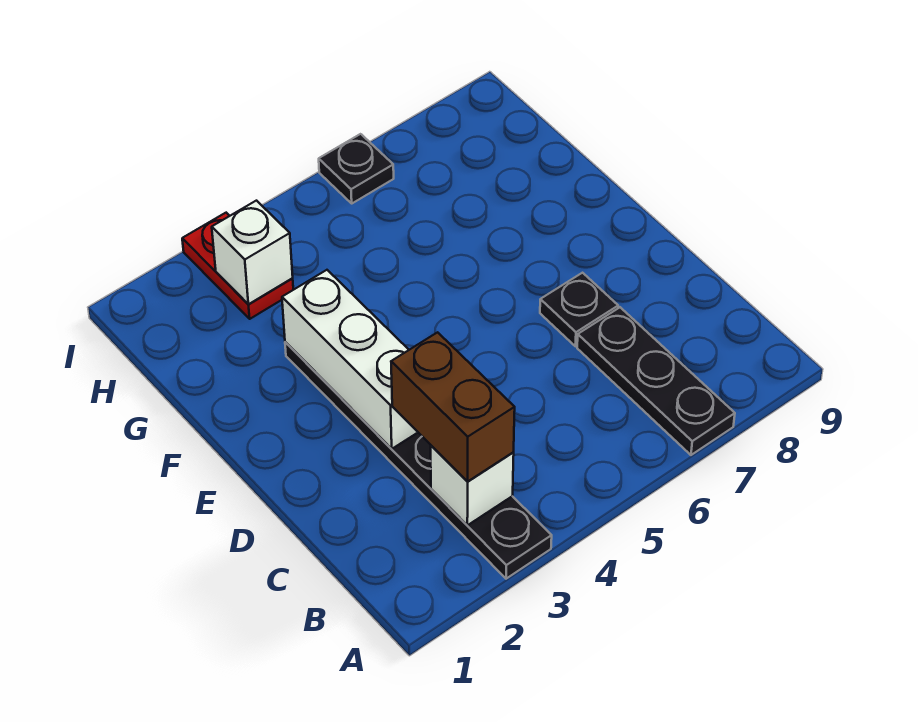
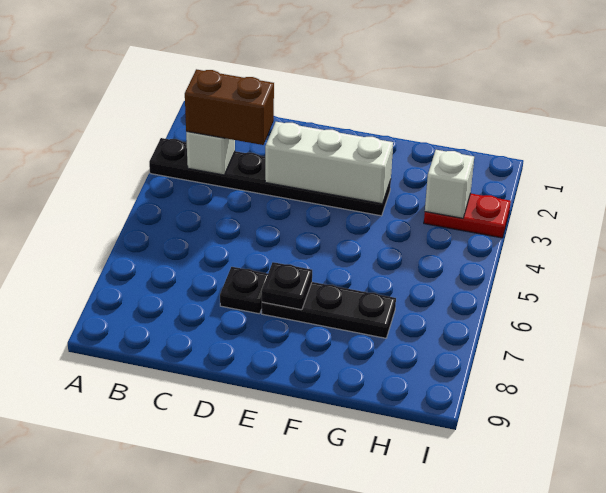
black 1x3 plate [577,307,735,455] -> black 1x3 plate moved to [262,282,396,338]
black 1x1 plate [319,134,394,203] -> black 1x1 plate moved to [262,262,312,310]

